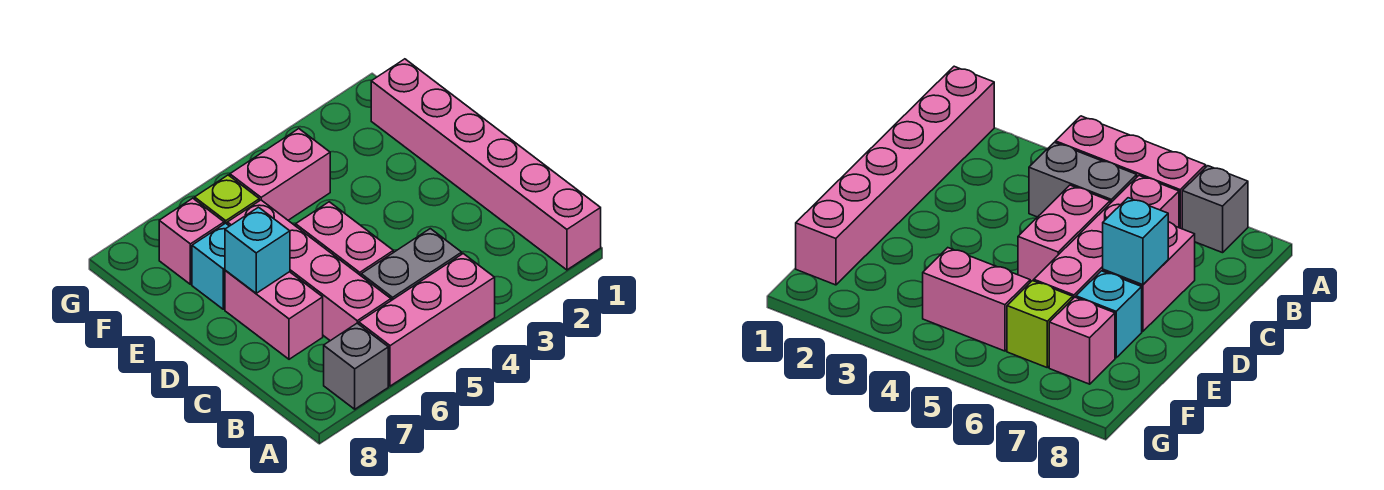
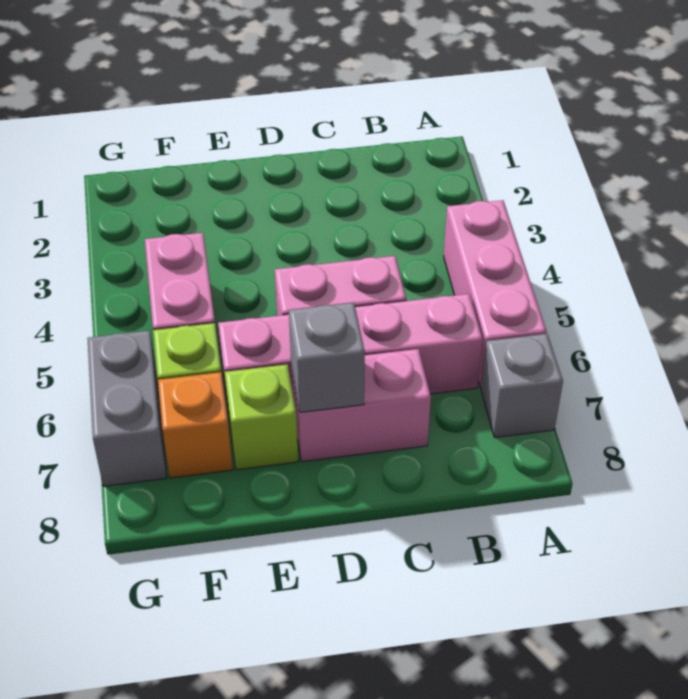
pink 1x6 brick [371,59,601,270] -> none
grey 1x2 brick [361,229,462,301] -> grey 1x2 brick moved to [87,331,166,486]
cyan 1x1 brick [225,207,290,293] -> grey 1x1 brick [289,303,365,413]
cyan 1x1 brick [192,223,229,309] -> lime 1x1 brick [225,364,298,470]
pink 1x1 brick [159,198,224,284] -> orange 1x1 brick [158,372,233,478]

